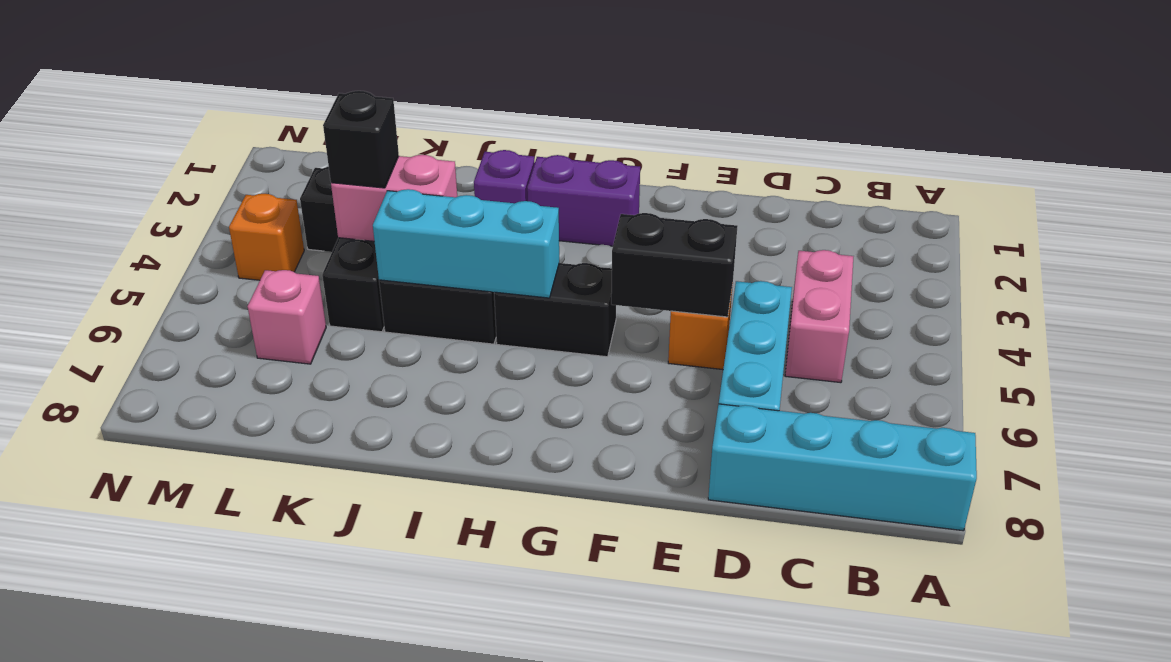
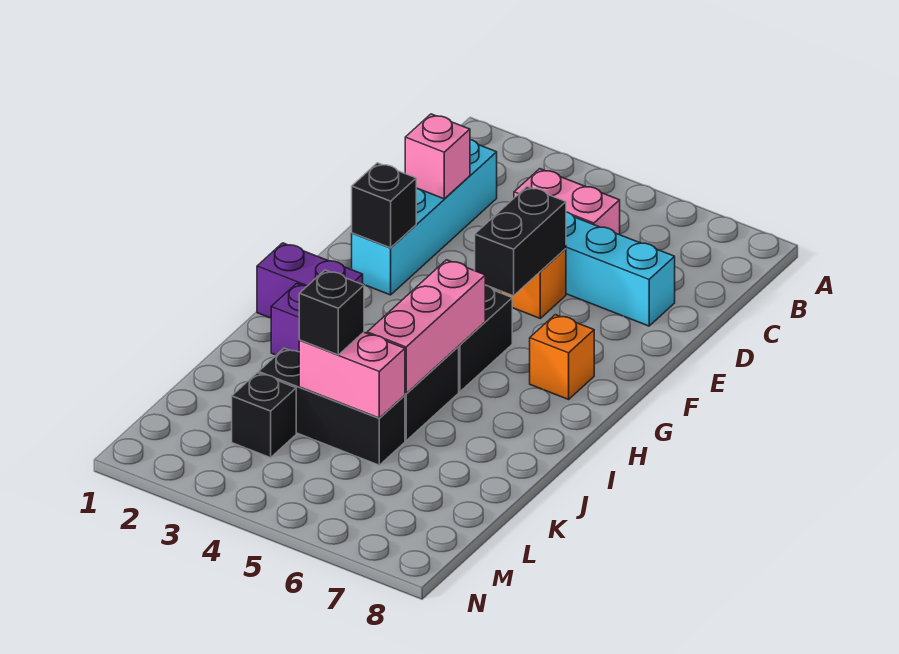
cyan 1x4 brick [708,404,977,531] -> cyan 1x4 brick moved to [352,140,497,295]
none -> black 1x1 brick [352,163,416,248]
purple 1x2 brick [527,155,640,246] -> purple 1x2 brick turned to [257,243,363,318]
cyan 1x3 brick [373,189,559,298] -> pink 1x3 brick [367,260,485,394]
pink 1x2 brick [331,155,457,241] -> pink 1x2 brick turned to [299,332,405,418]
pink 1x1 brick [248,270,326,364] -> pink 1x1 brick moved to [405,114,470,199]
orange 1x1 brick [229,194,304,280] -> orange 1x1 brick moved to [530,315,594,399]

